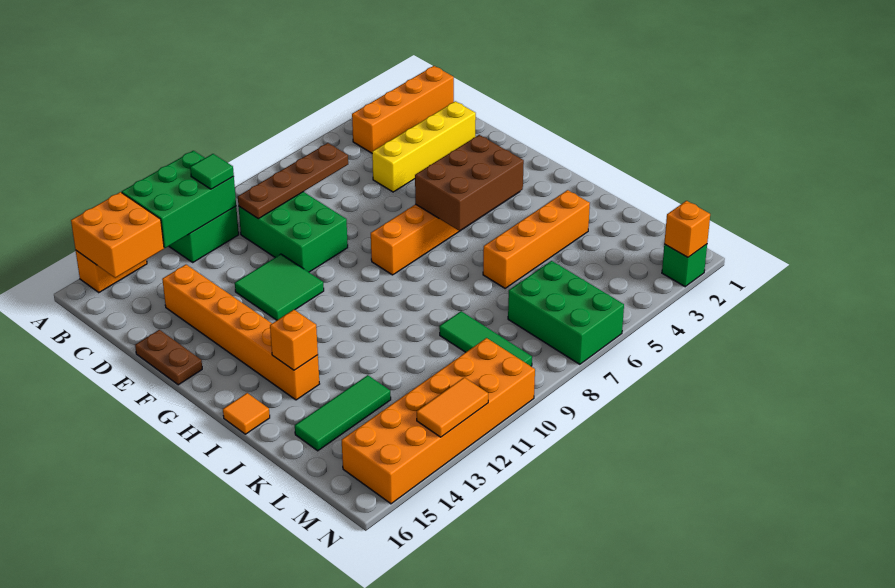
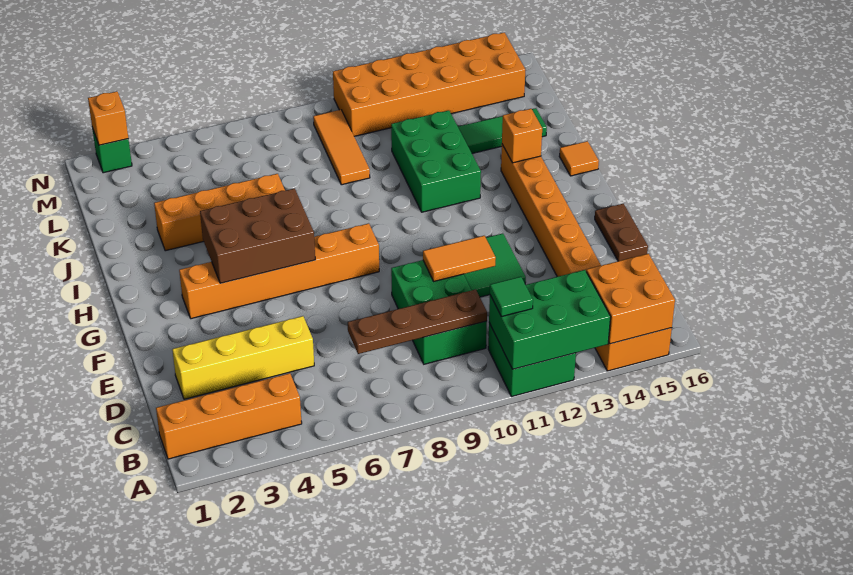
green 1x3 tile [439,311,532,366] -> orange 1x3 tile [313,110,370,185]
green 2x3 brick [508,261,624,364] -> green 2x3 brick moved to [391,110,481,212]
orange 1x2 tile [417,377,488,437] -> orange 1x2 tile moved to [423,236,496,281]

